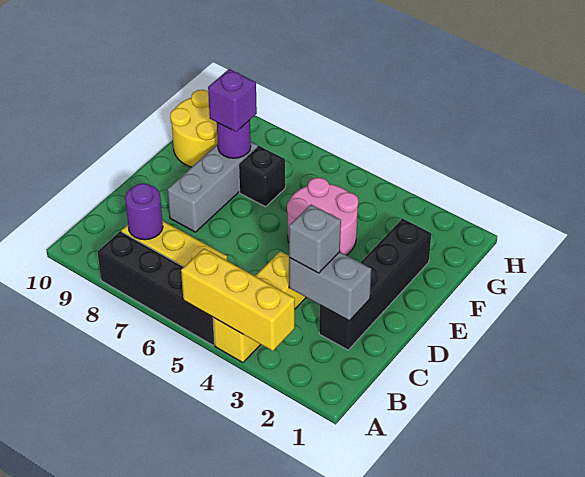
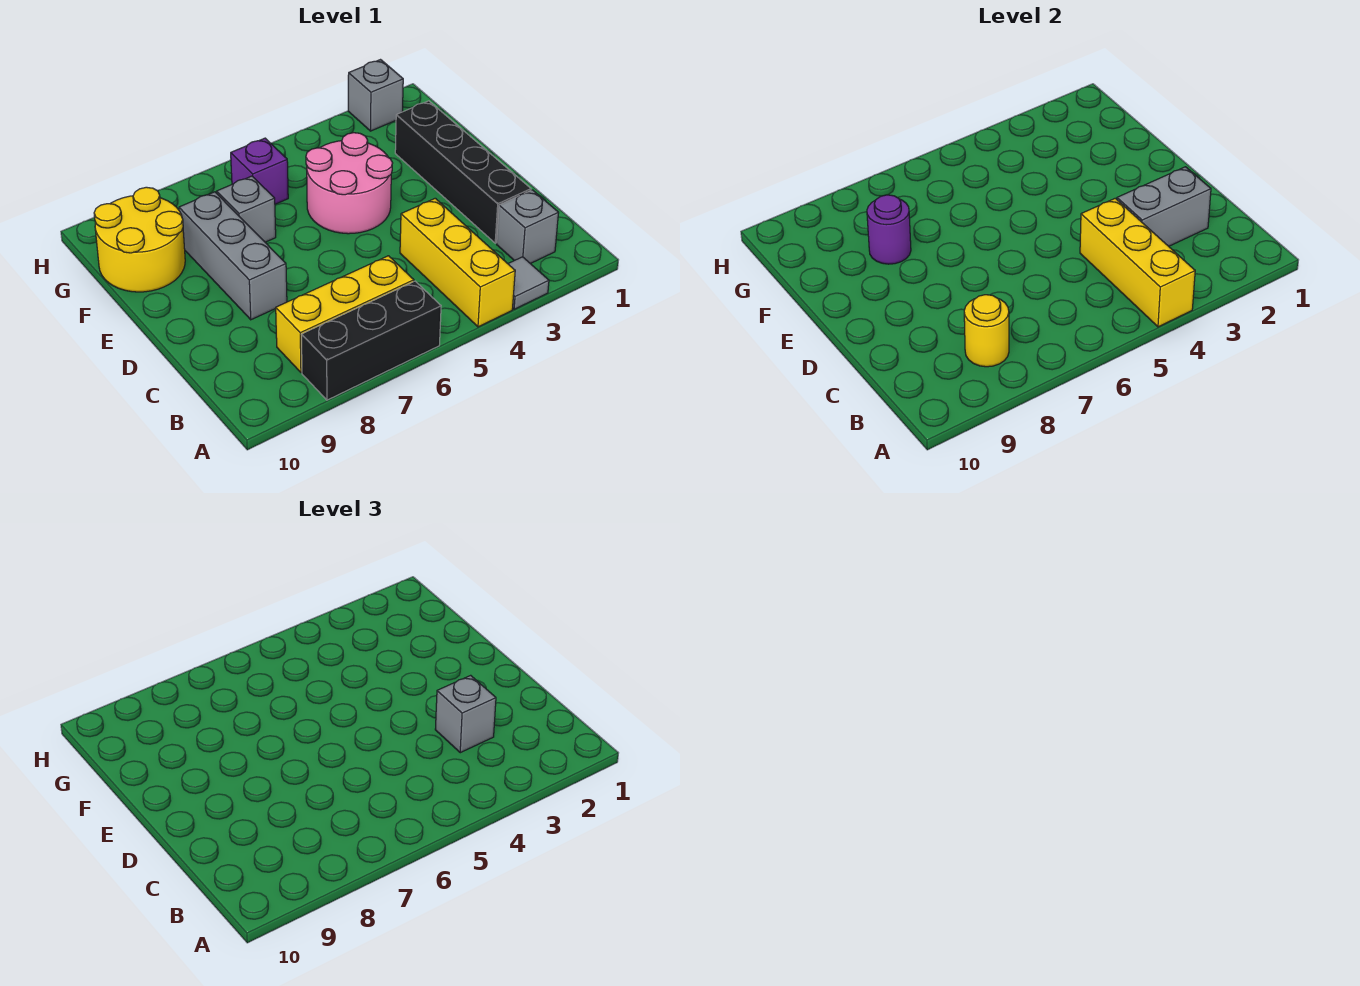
none -> grey 1x1 tile [508,257,549,309]
yellow 1x3 brick [181,249,295,351] -> yellow 1x3 brick turned to [1080,198,1195,327]
black 1x4 brick [98,231,215,345] -> black 1x3 brick [301,281,441,400]
none -> grey 1x1 brick [497,190,559,264]
purple 1x1 round brick [125,183,163,240] -> yellow 1x1 round brick [964,295,1009,367]
black 1x1 brick [239,146,285,207] -> grey 1x1 brick [217,176,276,242]
purple 1x1 brick [208,69,257,132] -> purple 1x1 brick moved to [231,138,288,204]
none -> grey 1x1 brick [348,60,403,131]

